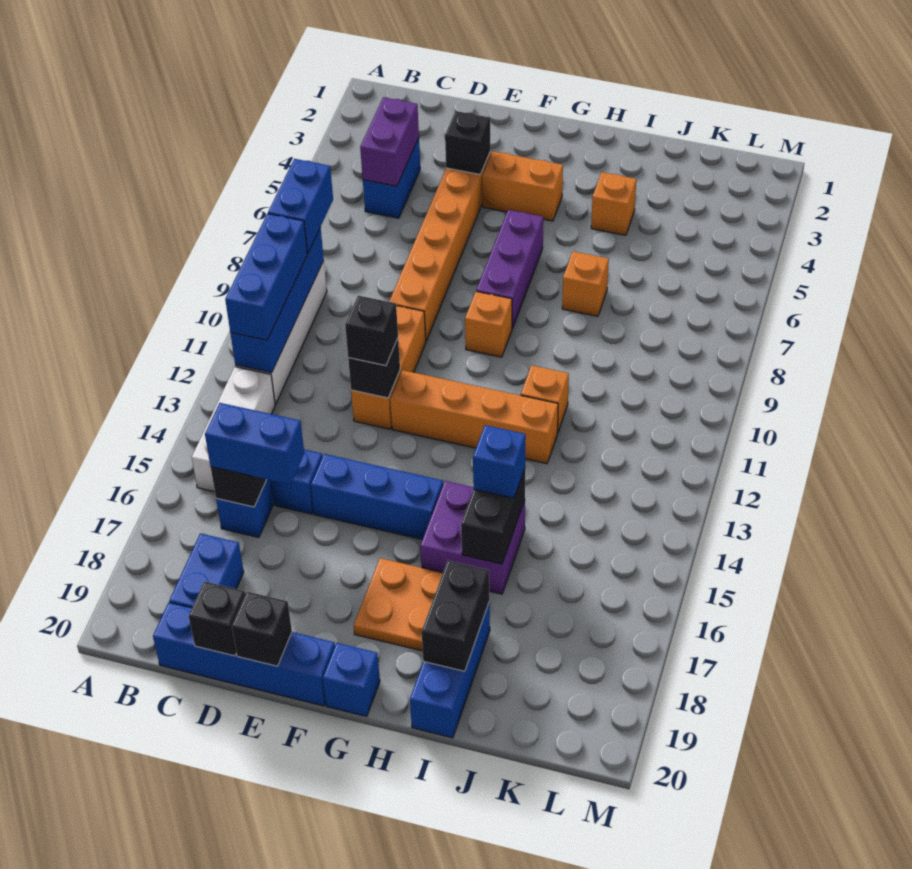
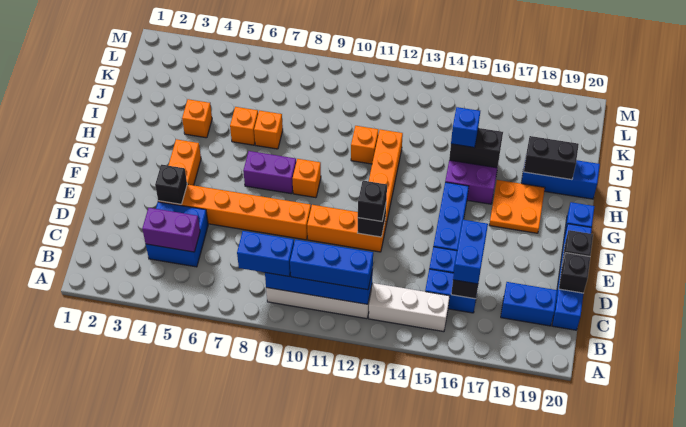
blue 1x2 brick [363,138,420,218] -> blue 2x2 brick [146,202,208,267]
purple 1x3 brick [476,210,543,329] -> purple 1x2 brick [243,151,296,194]
none -> orange 1x1 brick [230,107,258,145]

